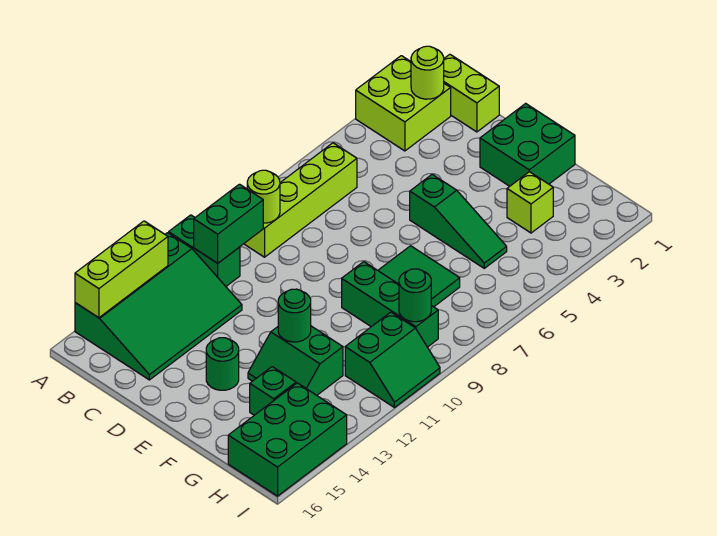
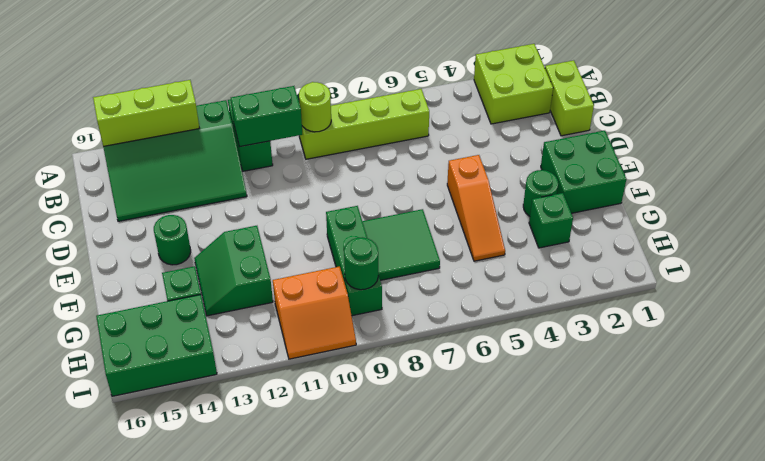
lime 1x1 round brick [411,46,444,99] -> none
green 1x3 slope [410,174,507,268] -> orange 1x3 slope [447,155,505,261]
green 1x1 round brick [278,289,311,342] -> green 1x1 round brick moved to [523,170,558,216]
lime 1x1 brick [507,172,553,233] -> green 1x1 brick [529,193,573,248]
green 2x2 slope [345,312,440,407] -> orange 2x2 slope [273,267,356,359]

